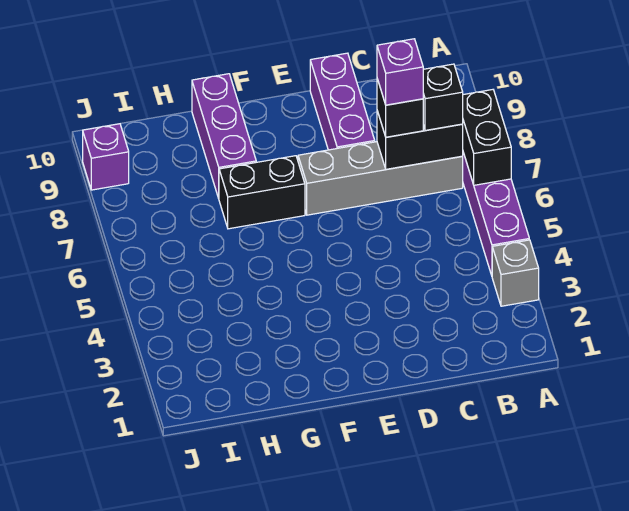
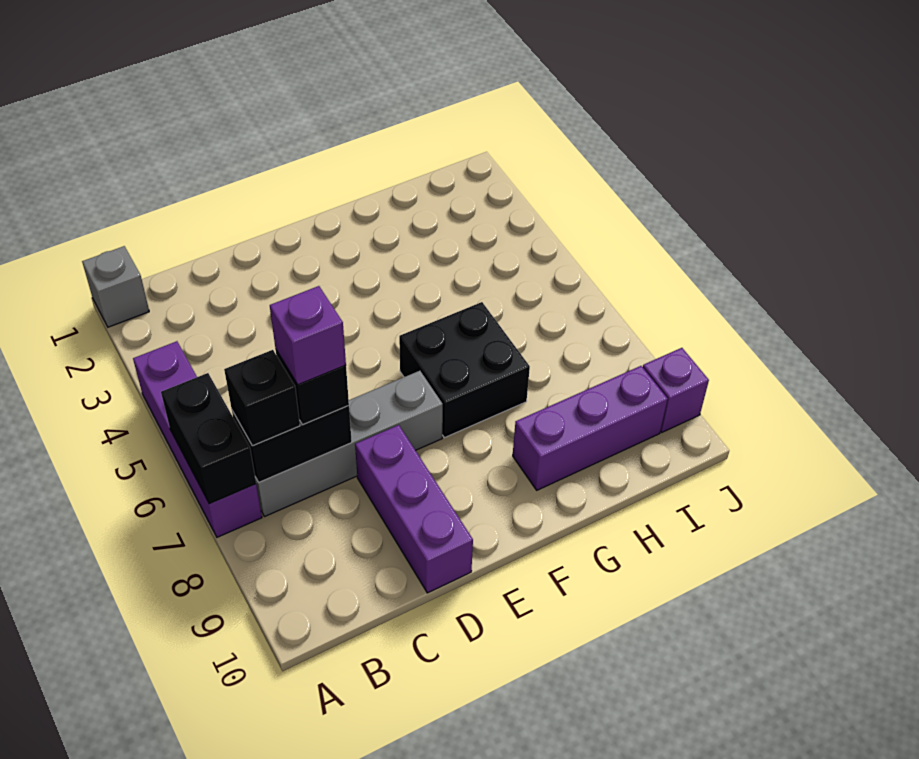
grey 1x1 brick [492,240,539,306] -> grey 1x1 brick moved to [82,246,149,327]
black 1x2 brick [219,156,305,229] -> black 2x2 brick [399,302,530,438]
purple 1x3 brick [192,74,256,198] -> purple 1x3 brick turned to [513,366,668,490]

